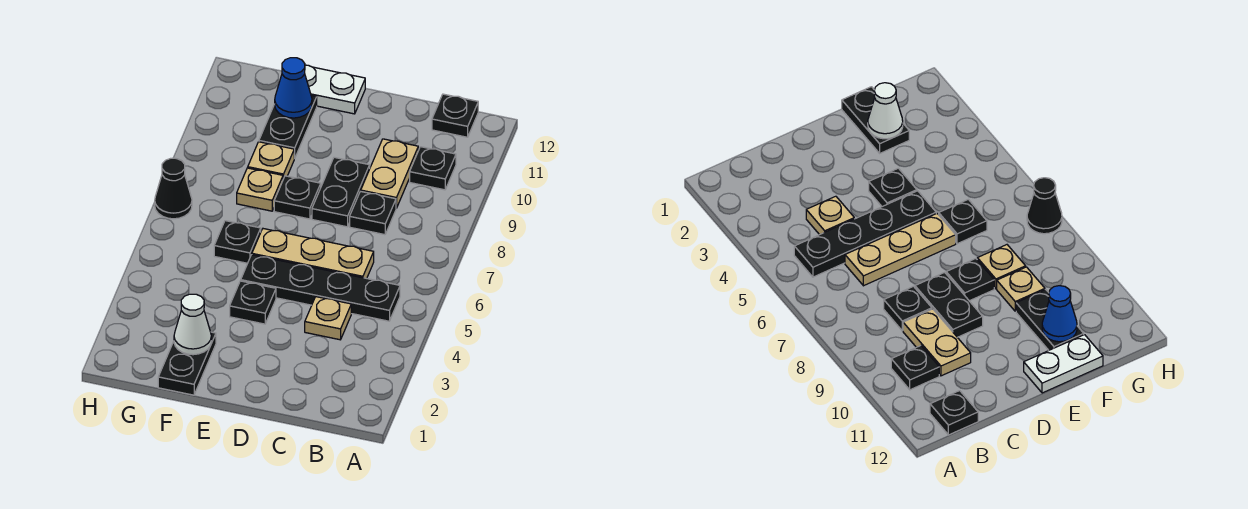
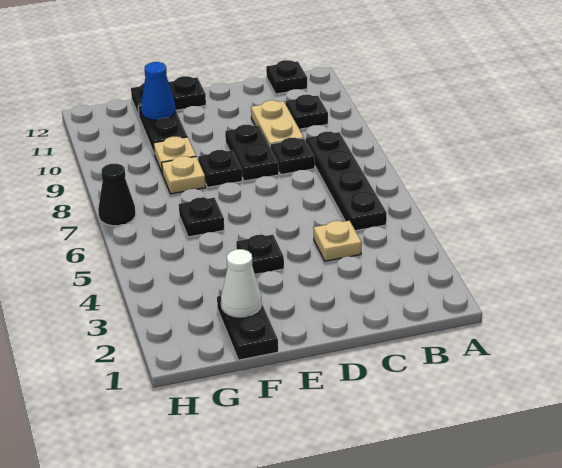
black 1x4 plate [241,255,400,321] -> black 1x4 plate turned to [306,132,387,231]
tan 1x3 plate [252,229,374,278] -> none
white 1x2 plate [305,65,365,114] -> black 1x2 plate [131,76,206,116]

